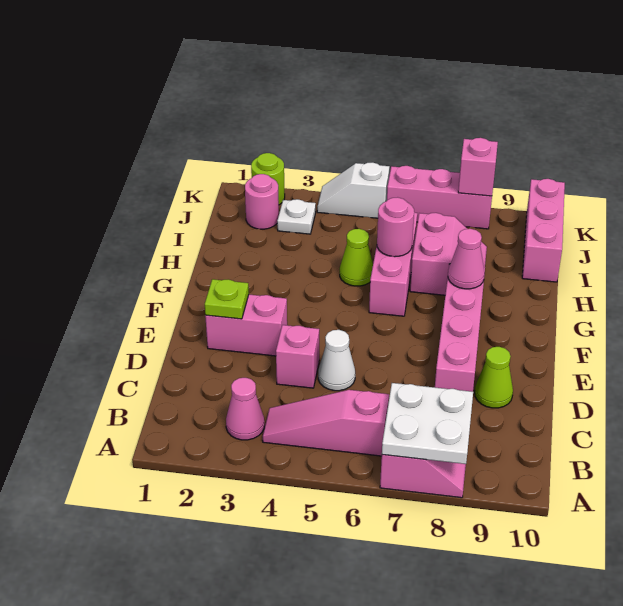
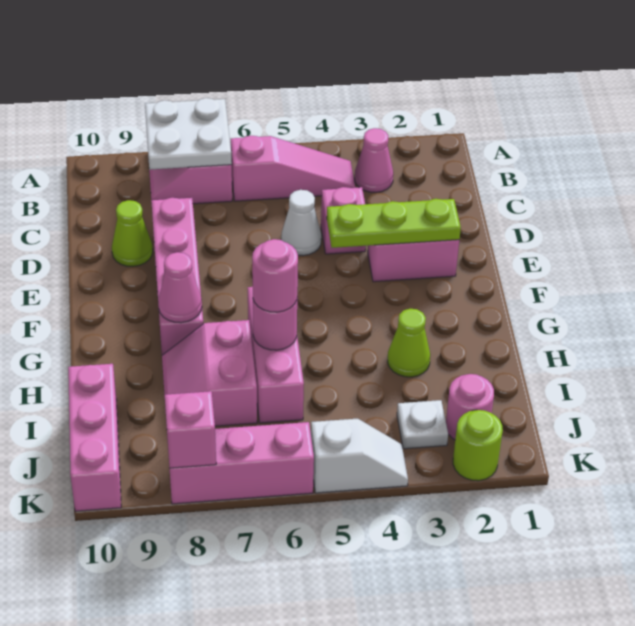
lime 1x1 plate [205,279,249,319] -> lime 1x3 plate [327,199,461,248]
lime 1x1 cone [340,229,373,286] -> lime 1x1 cone moved to [388,309,430,377]
none -> pink 1x1 round brick [252,239,298,312]

